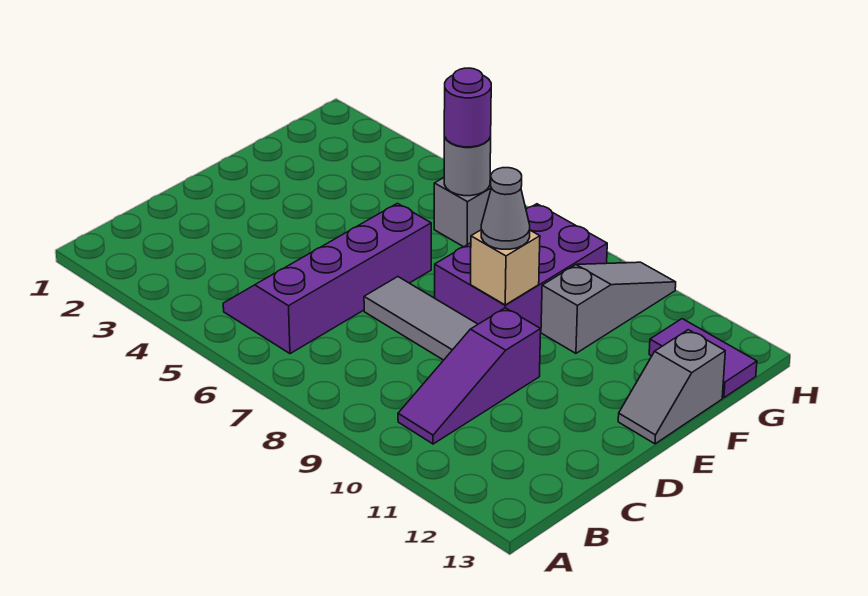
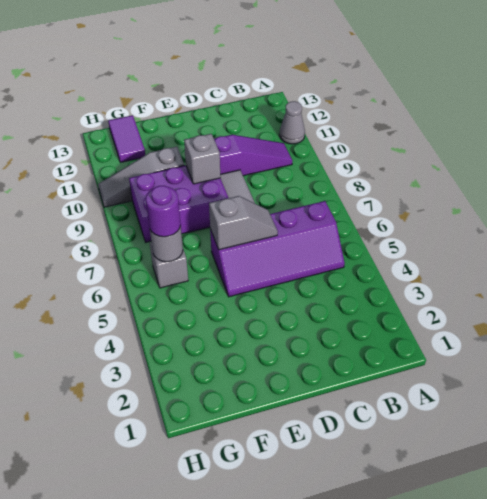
tan 1x1 brick [471,230,540,305] -> grey 1x1 brick [184,134,220,184]
grey 1x1 cone [481,168,530,249] -> grey 1x1 cone moved to [279,101,305,144]
grey 1x2 slope [618,330,725,444] -> grey 1x2 slope moved to [209,196,278,250]

